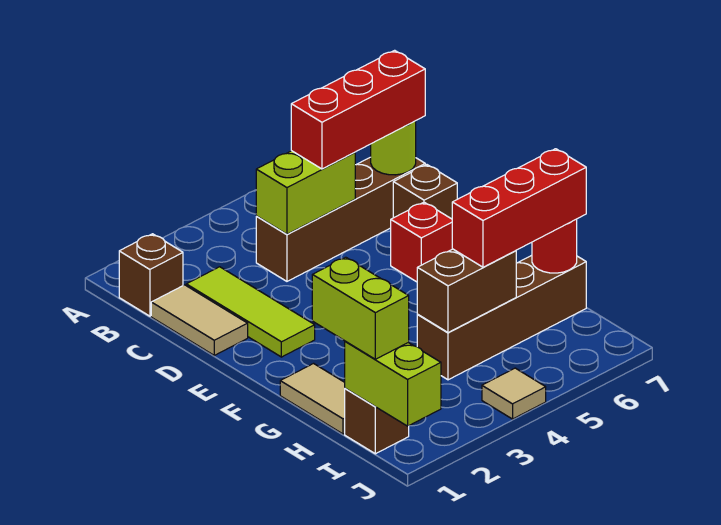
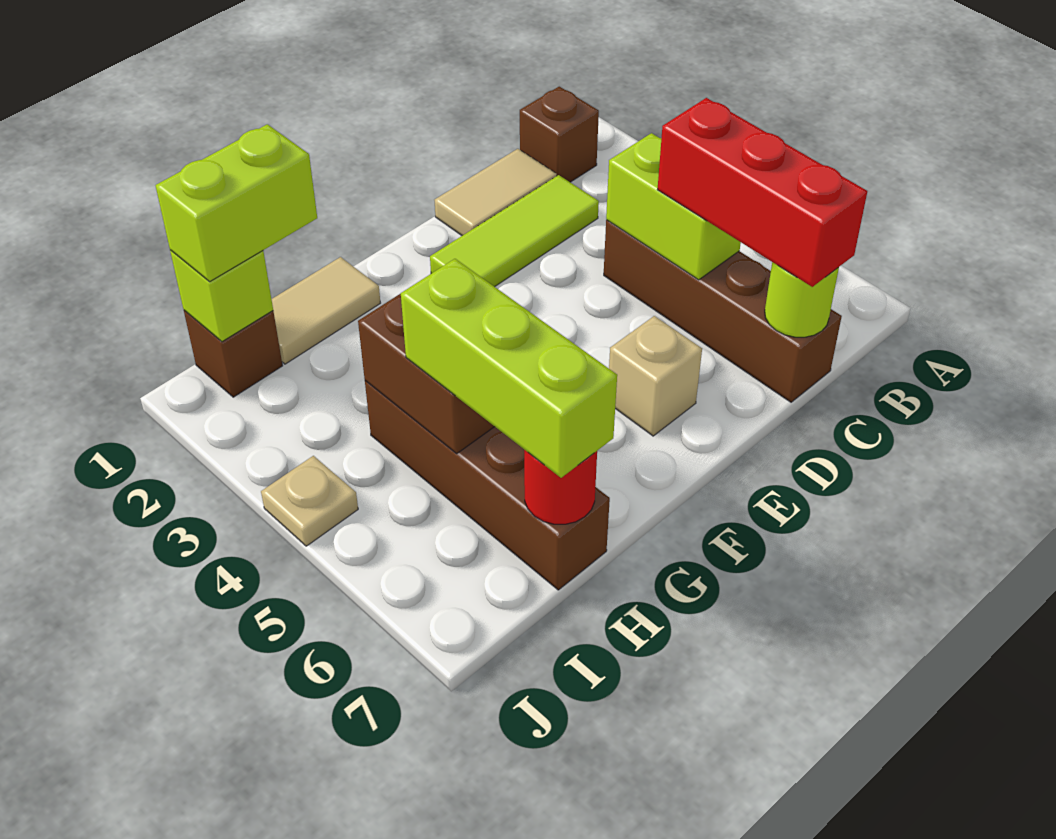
brown 1x1 brick [393,165,457,219] -> none
red 1x1 brick [391,202,452,282] -> tan 1x1 brick [609,316,702,436]
red 1x3 brick [452,149,586,267] -> lime 1x3 brick [401,259,617,478]
lime 1x2 brick [345,341,441,426] -> lime 1x1 brick [170,250,273,342]
tan 1x1 tile [482,368,546,419] -> tan 1x1 plate [261,456,358,546]

